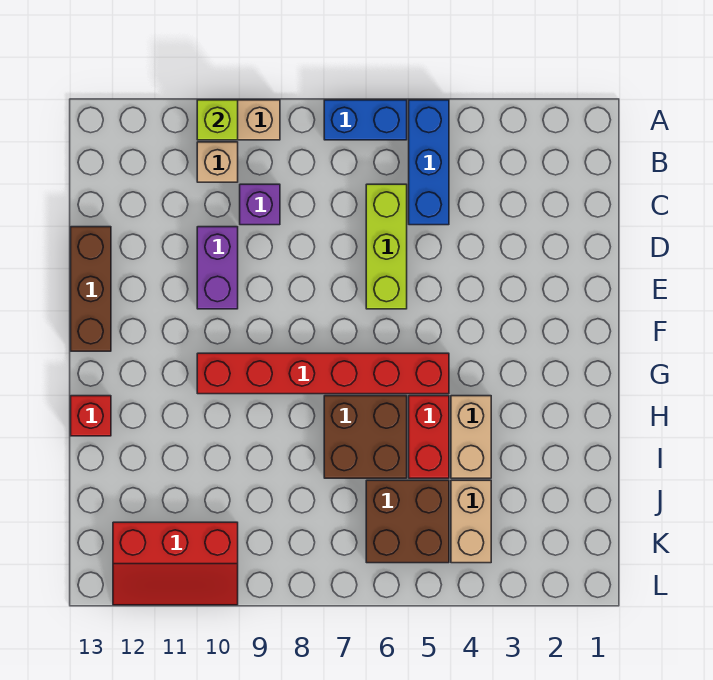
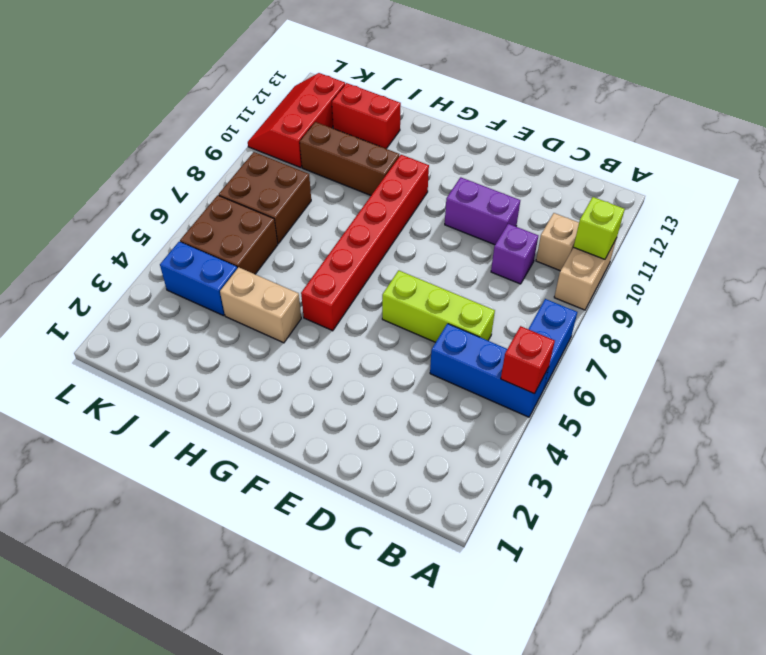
brown 1x3 brick [71,227,111,351] -> brown 1x3 brick moved to [300,122,399,195]
red 1x2 brick [409,396,449,478] -> red 1x2 brick moved to [332,83,401,149]
brown 2x2 brick [324,396,407,478] -> brown 2x2 brick moved to [219,152,311,244]
red 1x1 brick [71,396,111,436] -> red 1x1 brick moved to [501,326,555,394]
tan 1x2 brick [451,480,491,563] -> blue 1x2 brick [160,242,237,316]

